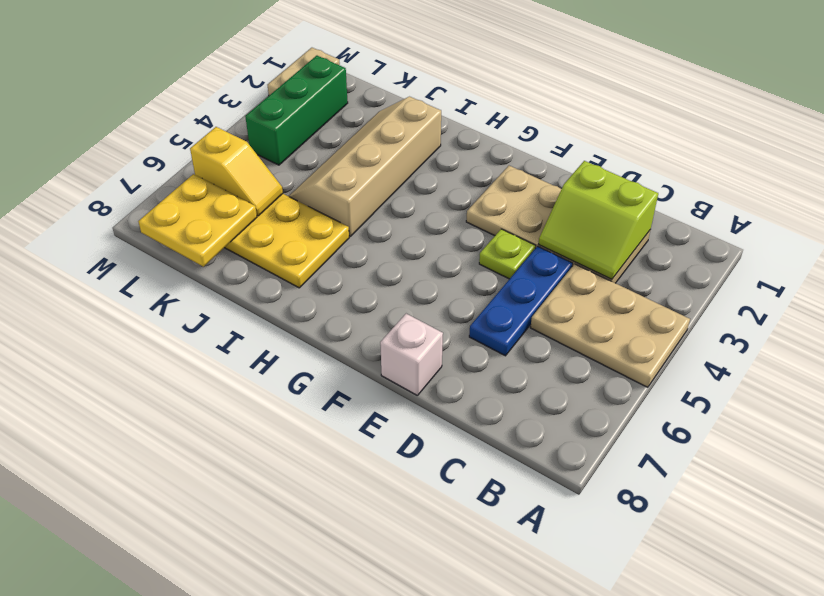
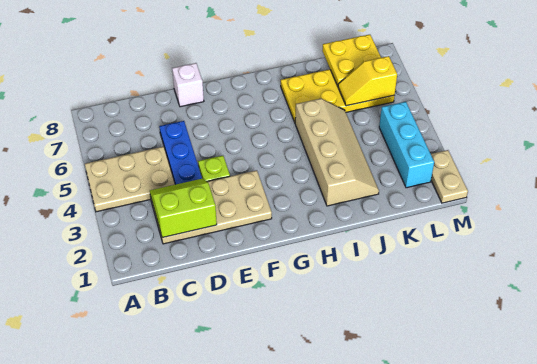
green 1x3 brick [245,56,348,165] -> cyan 1x3 brick [379,102,434,188]

